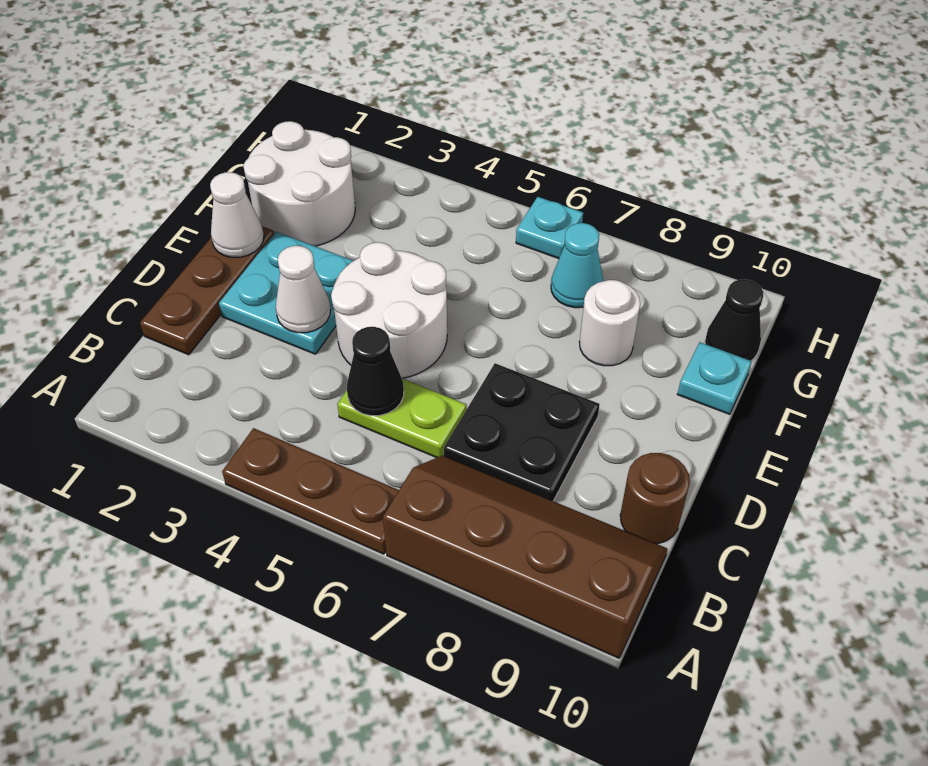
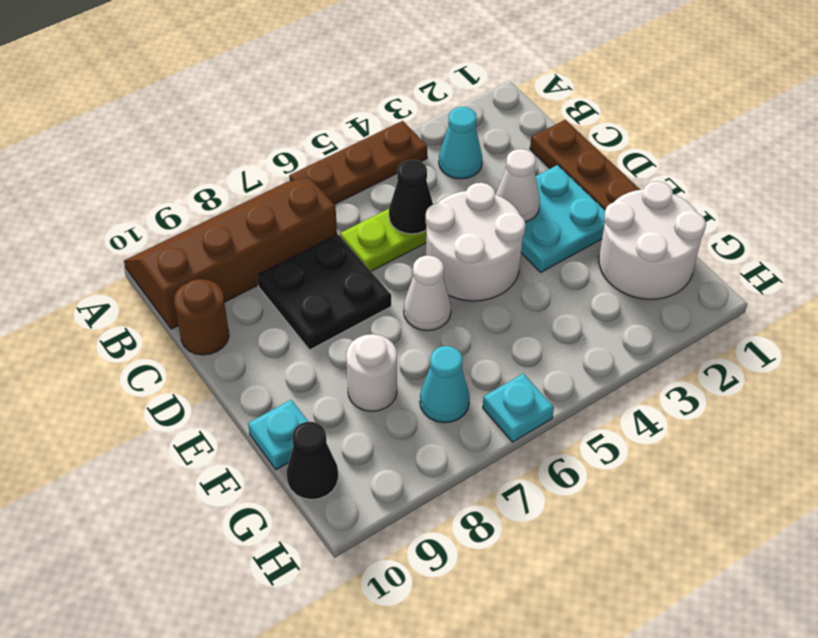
brown 2x4 slope [383,455,668,658] -> brown 2x4 slope turned to [124,178,337,329]
none -> cyan 1x1 cone [439,107,482,179]
white 1x1 cone [210,172,264,257] -> white 1x1 cone moved to [404,256,451,331]

